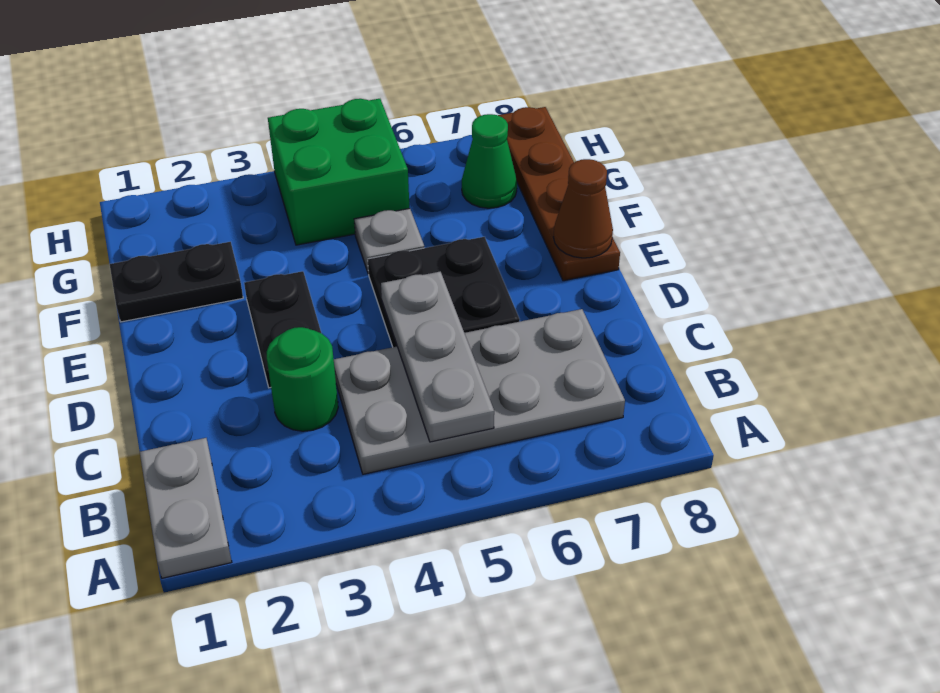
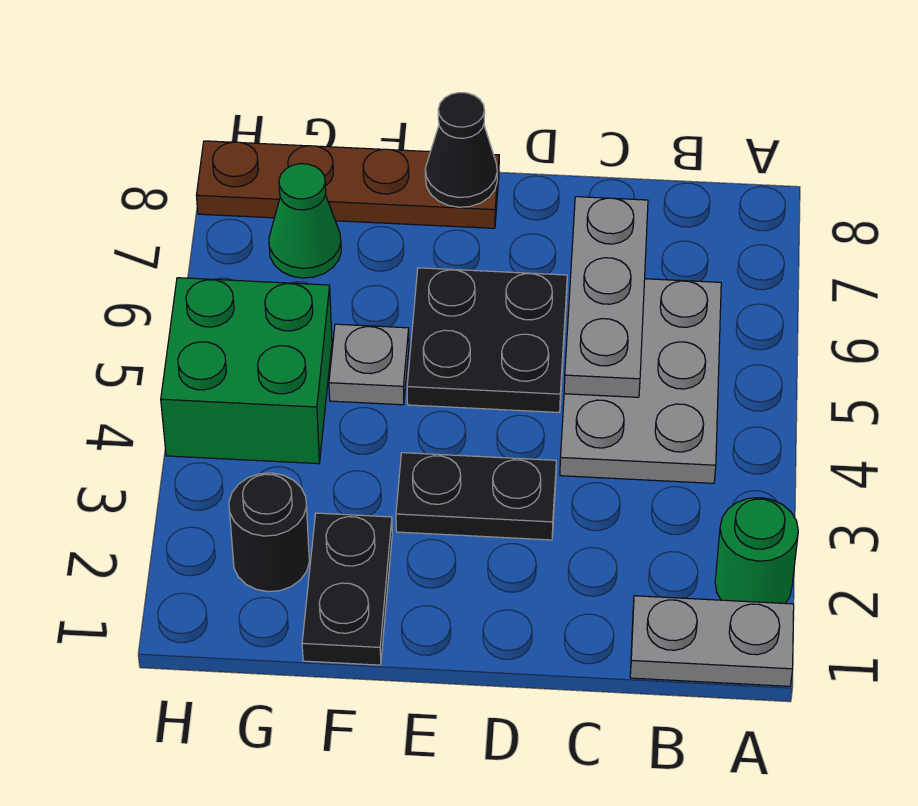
grey 2x4 plate [334,309,625,474] -> grey 2x3 plate [560,279,721,483]
grey 1x3 plate [381,272,494,442] -> grey 1x3 plate turned to [564,197,648,397]
green 1x1 round brick [267,327,338,431] -> green 1x1 round brick moved to [715,498,798,603]
brown 1x1 cone [554,159,613,258] -> black 1x1 cone [425,93,497,207]
none -> black 1x1 round brick [229,473,309,592]

